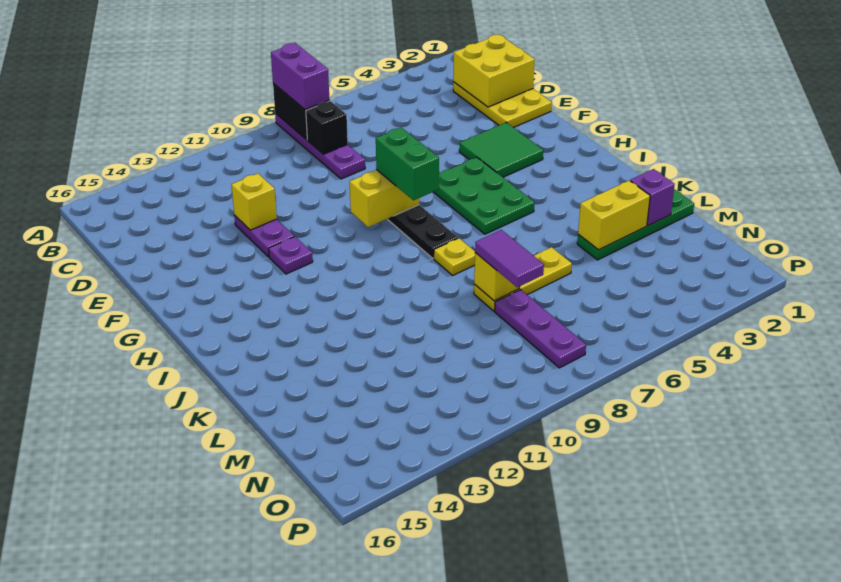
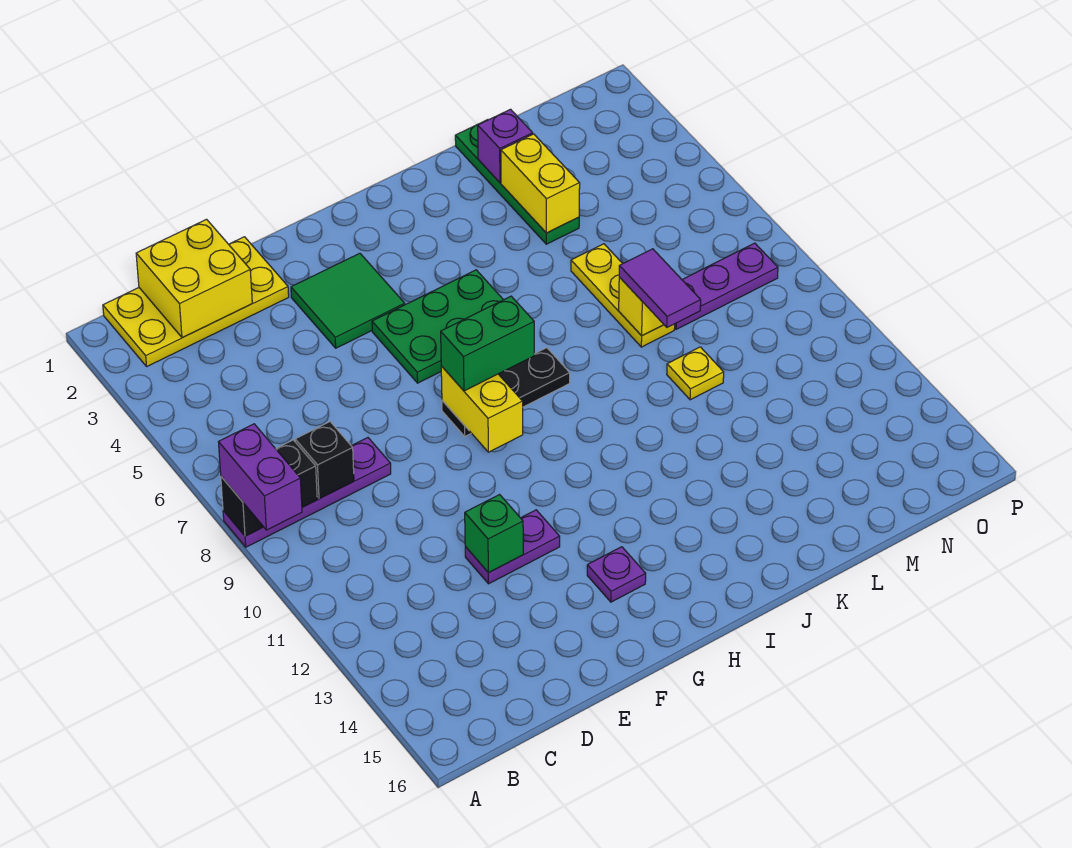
purple 1x2 brick [271,43,329,110] -> purple 1x2 brick turned to [219,424,302,530]
yellow 2x3 plate [453,82,552,128] -> yellow 2x4 plate [103,237,289,366]
yellow 1x1 brick [231,173,277,230] -> green 1x1 brick [465,495,523,573]
purple 1x1 plate [269,237,313,274] -> purple 1x1 plate moved to [587,547,646,602]
yellow 1x1 plate [434,238,475,275] -> yellow 1x1 plate moved to [667,347,724,400]
purple 1x2 tile [475,230,544,287] -> purple 1x2 tile turned to [619,249,701,327]

